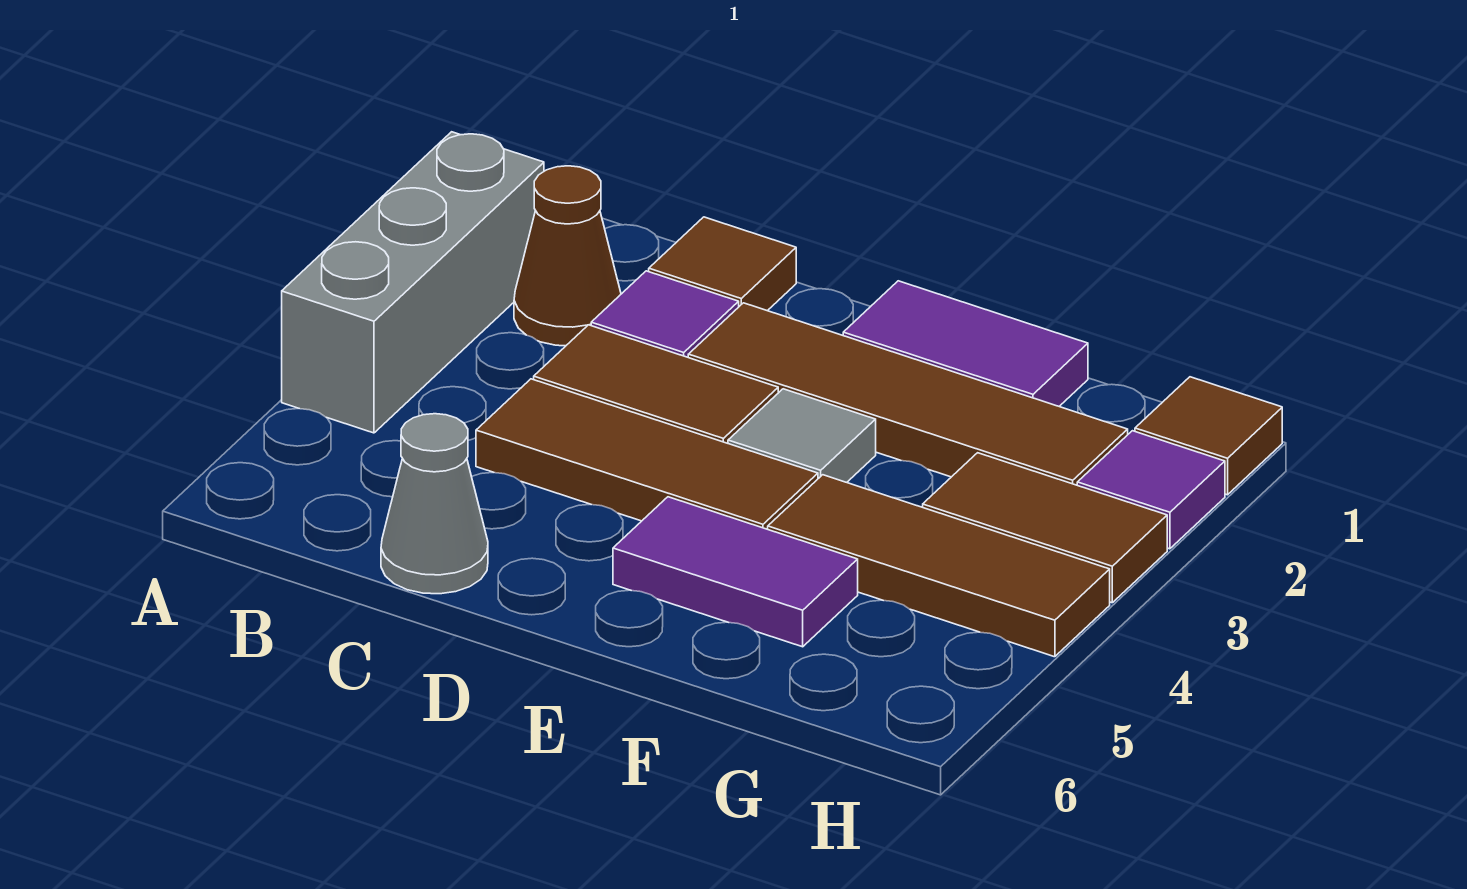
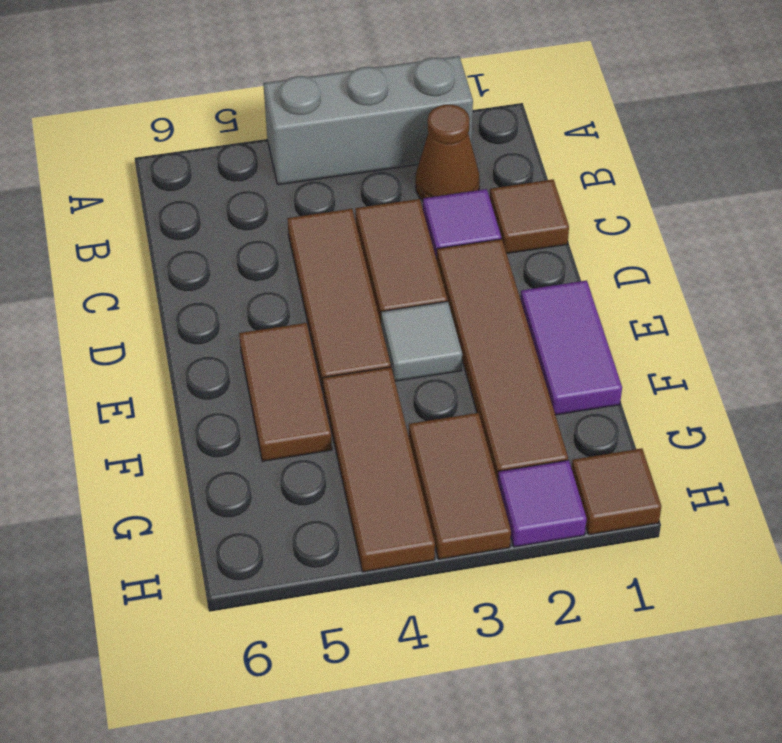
grey 1x1 cone [381,414,488,594] -> none
purple 1x2 tile [613,497,858,647] -> brown 1x2 tile [239,323,332,461]

